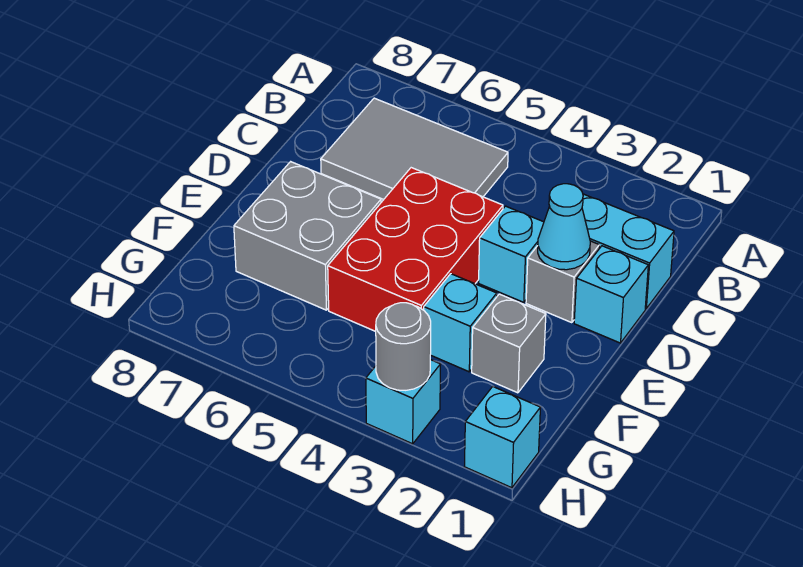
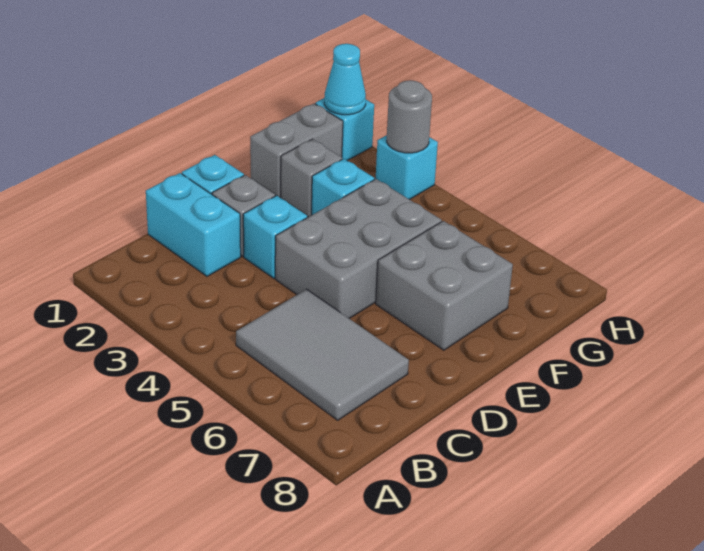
cyan 1x1 cone [538,184,590,270] -> cyan 1x1 cone moved to [324,44,366,115]
red 2x3 brick [328,168,503,331] -> grey 2x3 brick [275,179,442,319]
none -> grey 1x2 brick [250,104,343,197]

